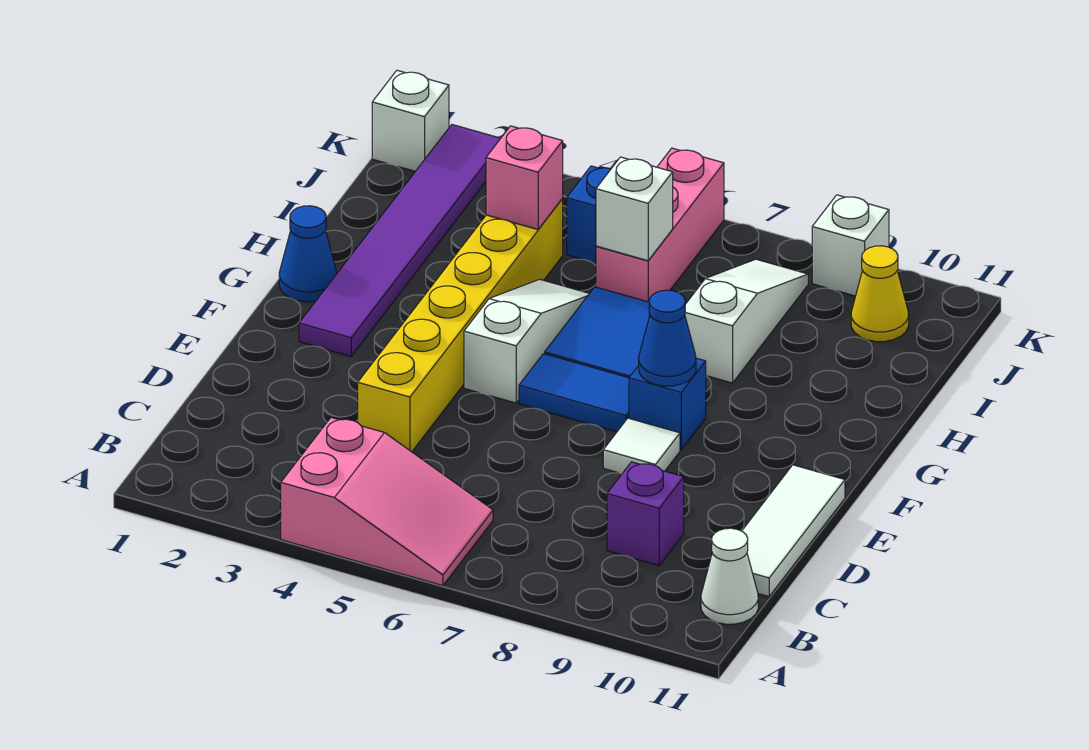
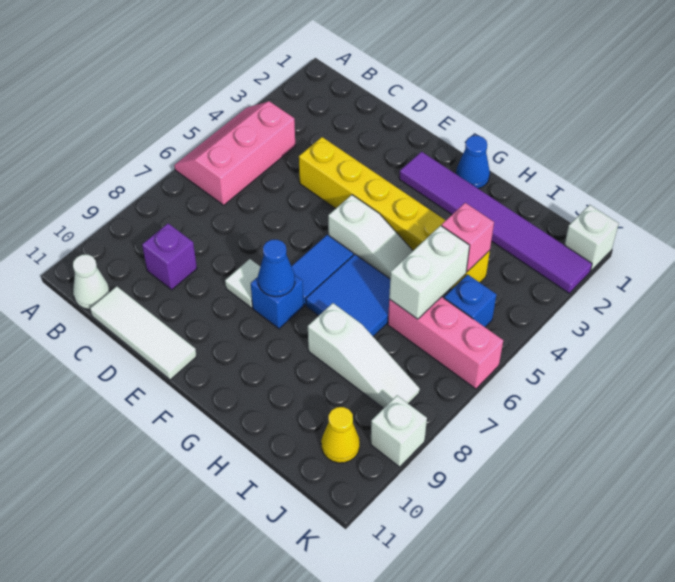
pink 2x3 slope [281,418,493,586] -> pink 2x3 slope turned to [174,101,295,205]
white 1x1 brick [596,157,673,261] -> white 1x2 brick [389,226,470,319]

